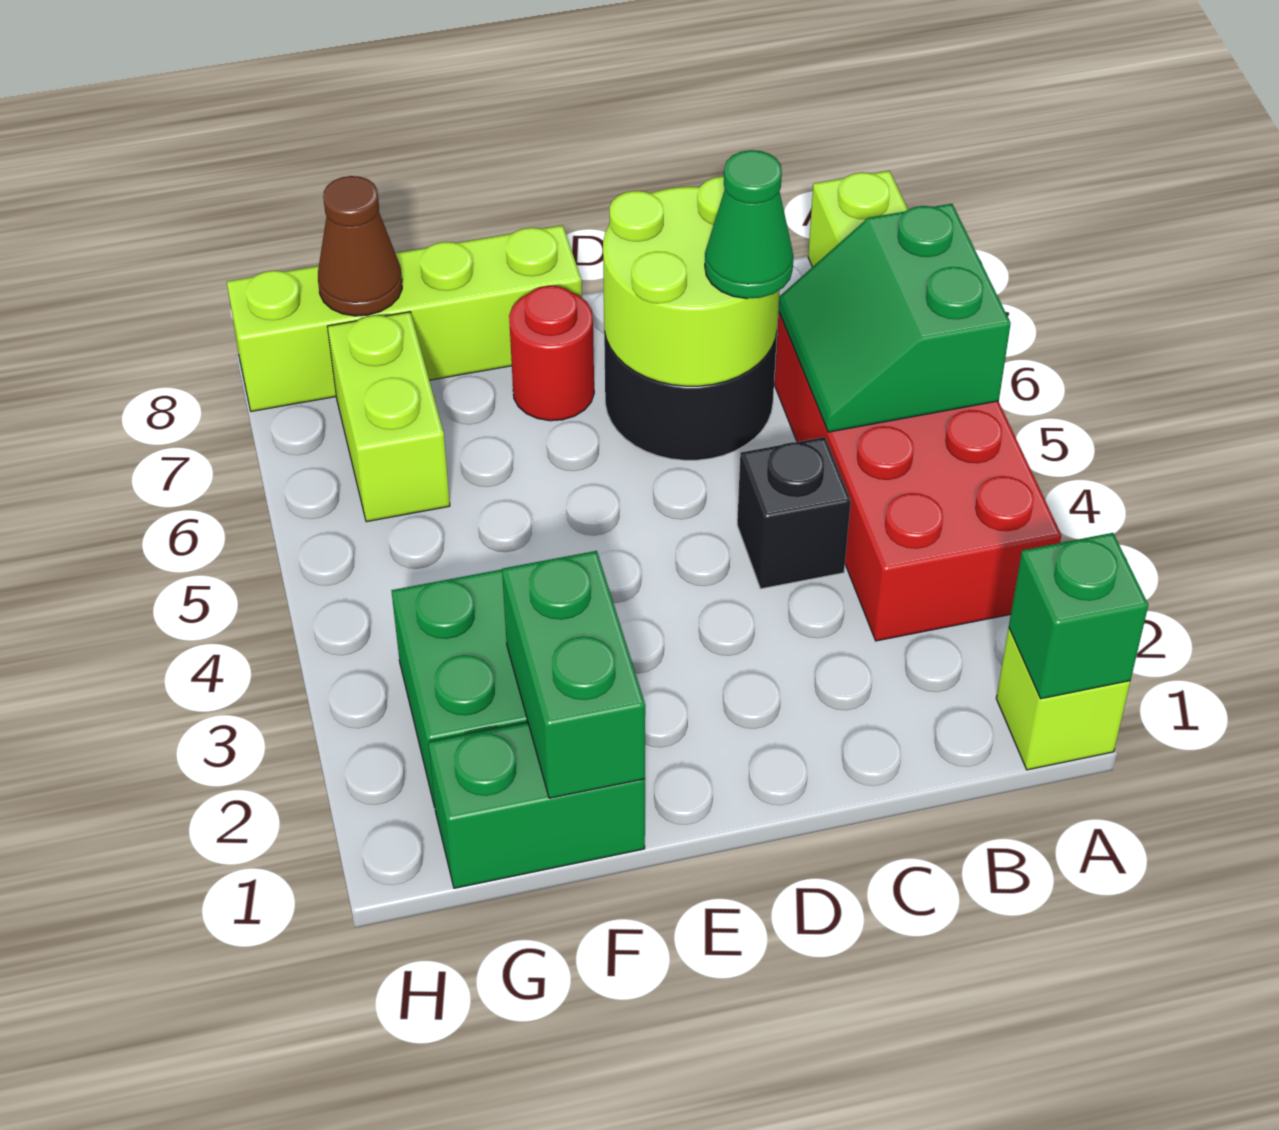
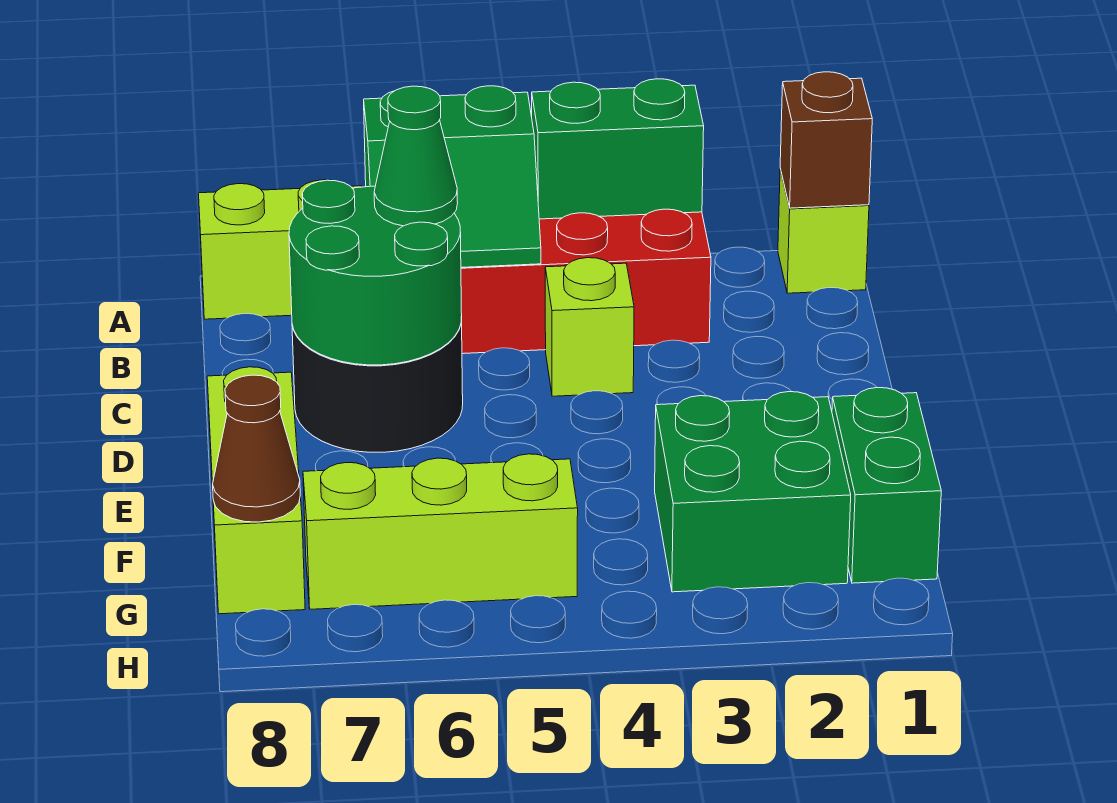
green 1x1 brick [1009,533,1148,699] -> brown 1x1 brick [780,72,872,208]
black 1x1 brick [737,437,851,589] -> lime 1x1 brick [545,258,634,396]
lime 2x2 round brick [603,176,779,386] -> green 2x2 round brick [289,180,462,365]
red 1x1 round brick [509,286,594,421] -> none
lime 1x4 brick [227,225,582,411] -> lime 1x3 brick [207,367,305,614]
green 1x2 brick [502,551,645,798] -> green 1x2 brick moved to [532,79,704,219]
lime 1x2 brick [327,312,450,522] -> lime 1x3 brick [303,454,578,609]

